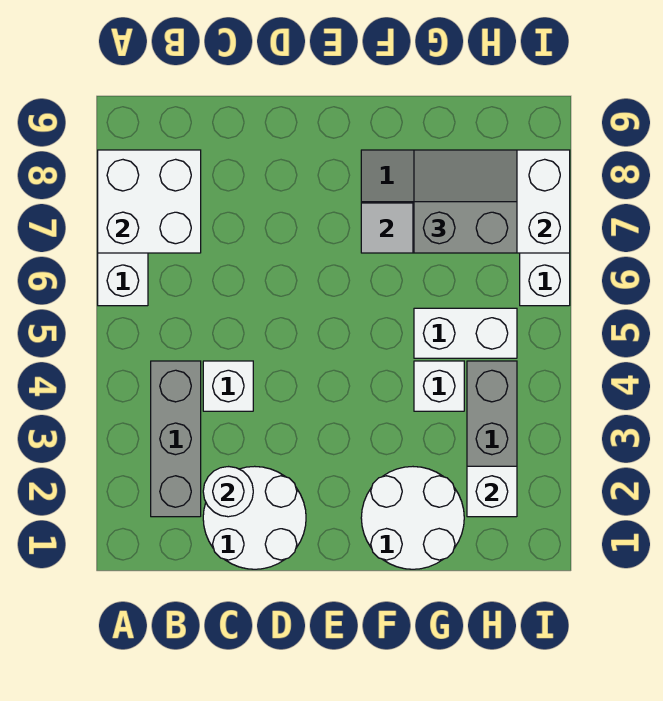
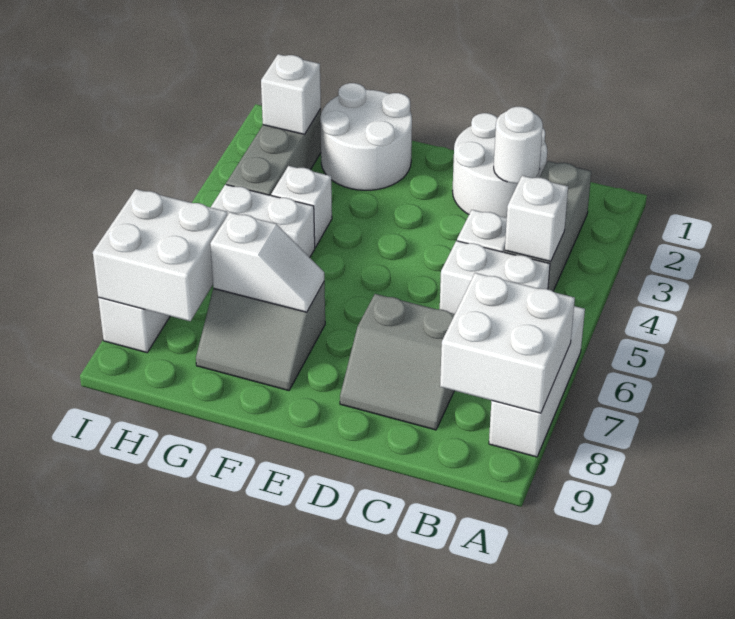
none -> white 1x1 brick [505,176,568,261]
none -> white 1x2 brick [440,241,550,314]
grey 2x2 slope [414,150,517,253] -> grey 2x2 slope moved to [340,294,455,430]

